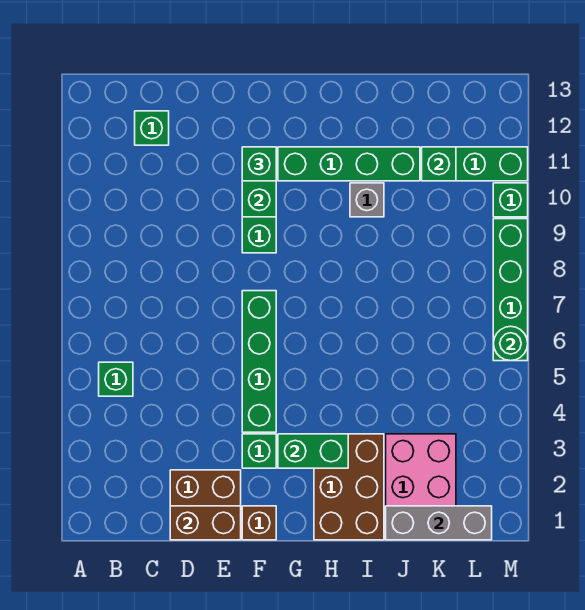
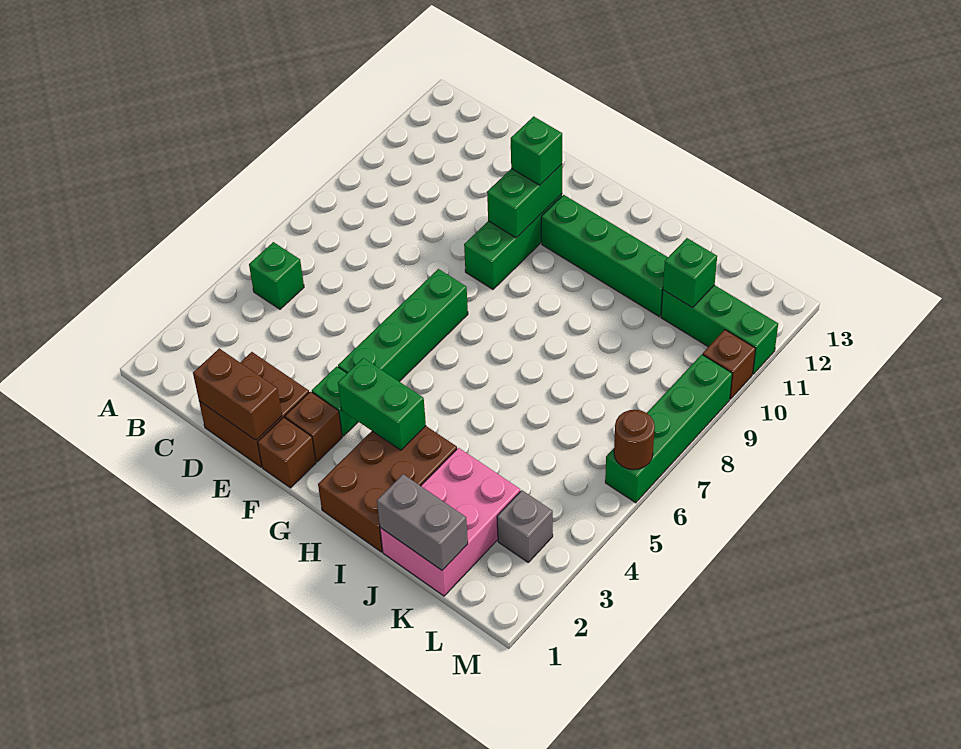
green 1x1 brick [135,111,169,145] -> none
none -> brown 1x1 brick [285,392,342,462]
grey 1x1 brick [350,183,384,217] -> grey 1x1 brick moved to [497,490,553,562]
grey 1x3 brick [386,506,492,540] -> grey 1x2 brick [377,474,468,570]
green 1x1 round brick [493,326,528,361] -> brown 1x1 round brick [614,410,655,470]
green 1x1 brick [493,183,528,217] -> brown 1x1 brick [703,330,756,399]

